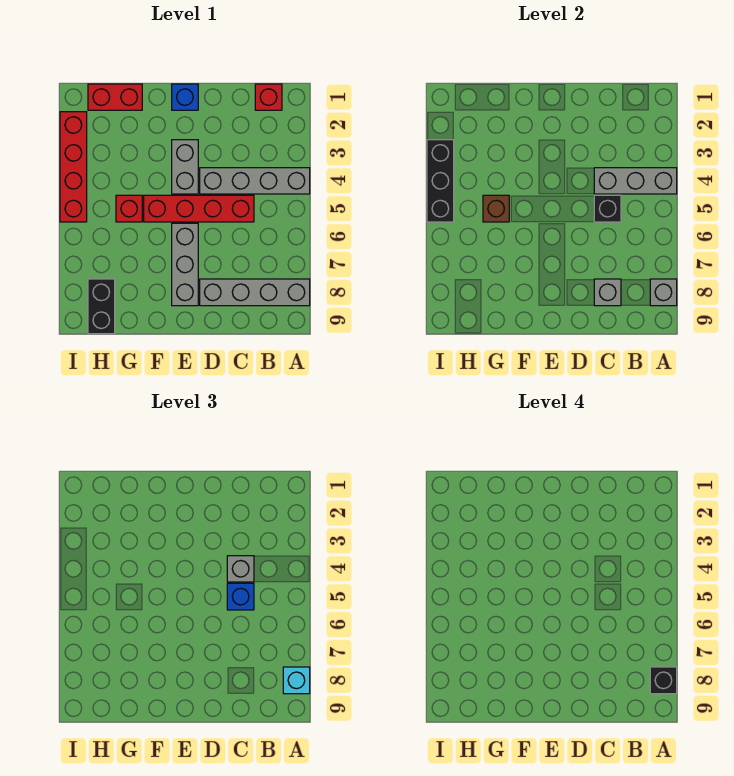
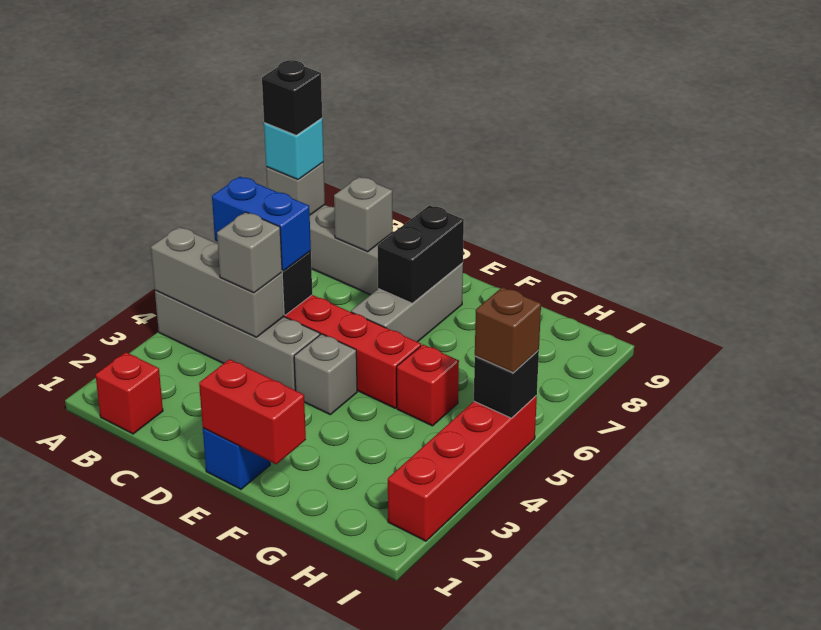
blue 1x1 brick [227,583,254,610] -> blue 1x2 brick [212,177,311,271]
grey 1x2 brick [172,140,198,194] -> grey 1x1 brick [294,334,357,415]
red 1x2 brick [88,84,142,110] -> red 1x2 brick moved to [199,359,306,464]
brown 1x1 brick [483,195,509,222] -> brown 1x1 brick moved to [475,287,541,373]
black 1x2 brick [88,279,115,334] -> black 1x2 brick moved to [378,205,464,303]
black 1x3 brick [427,140,454,222] -> black 1x1 brick [474,350,539,418]

